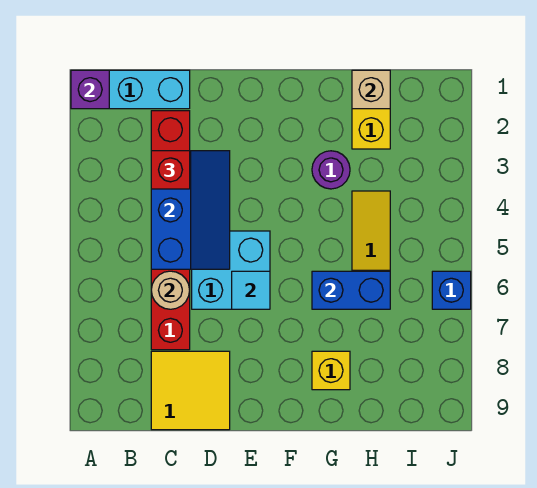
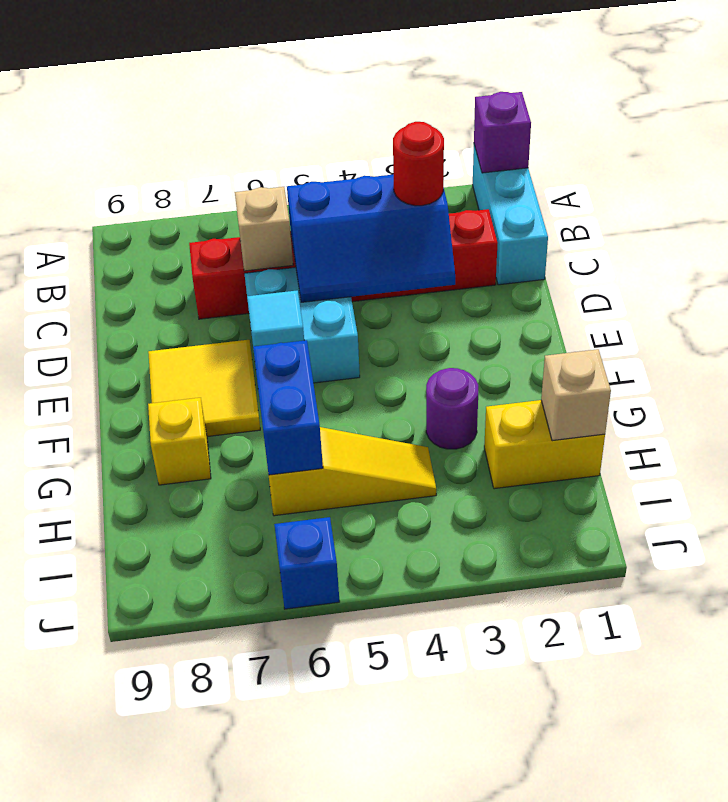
red 1x1 brick [151,151,190,189] -> red 1x1 round brick [393,122,444,206]
tan 1x1 round brick [151,271,190,309] -> tan 1x1 brick [235,187,293,271]
yellow 2x2 tile [151,351,230,430] -> yellow 2x2 tile moved to [148,340,260,437]

